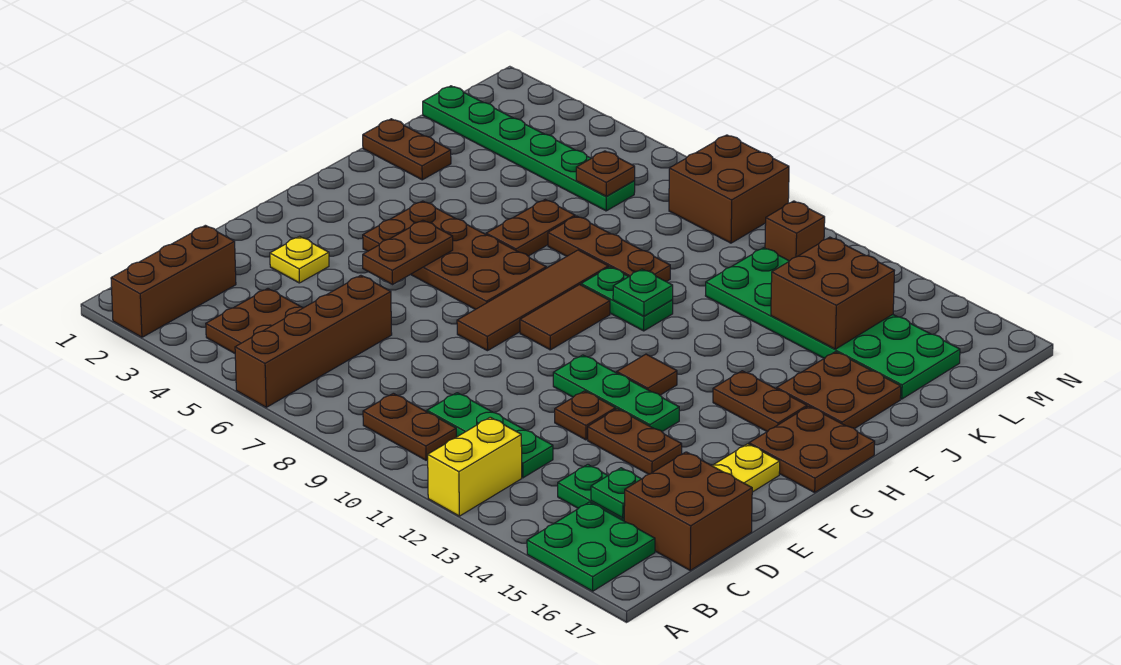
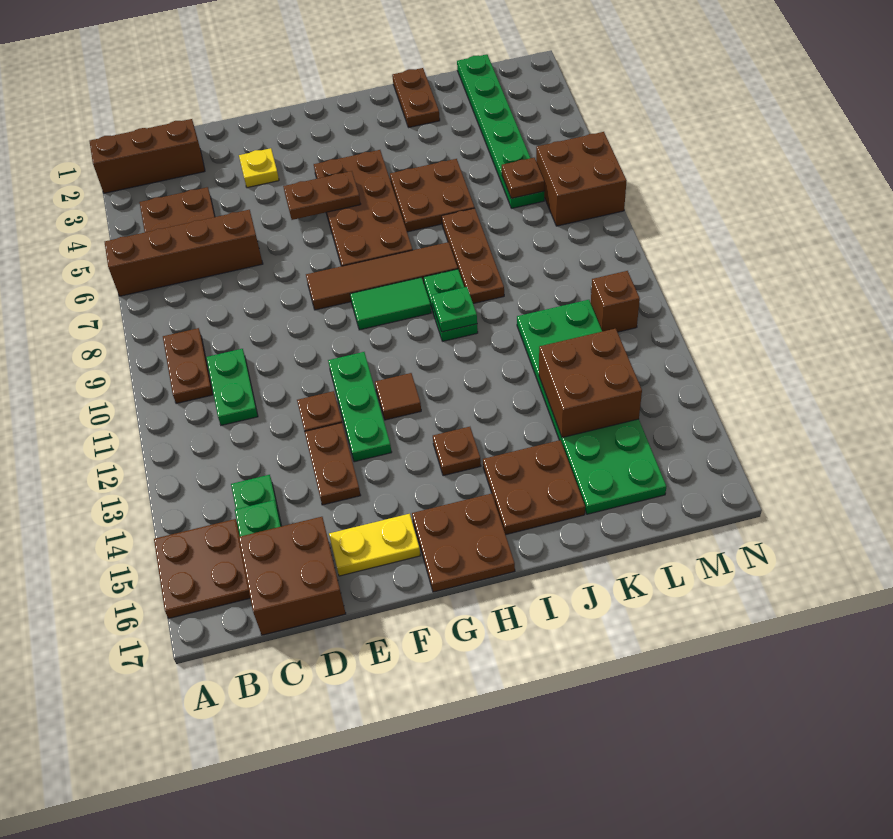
yellow 1x2 brick [428,417,522,516] -> none
green 2x2 plate [527,502,655,591] -> brown 2x2 plate [154,519,250,618]
green 1x3 plate [427,393,553,478] -> green 1x2 plate [206,349,258,425]
brown 1x2 tile [520,285,610,350] -> green 1x2 tile [350,277,431,330]
brown 1x2 plate [713,371,807,432] -> brown 1x1 plate [433,427,481,476]
brown 1x2 plate [486,200,575,256] -> brown 2x2 plate [390,159,475,232]
brown 2x2 brick [669,135,789,243] -> brown 2x2 brick moved to [536,132,627,226]

